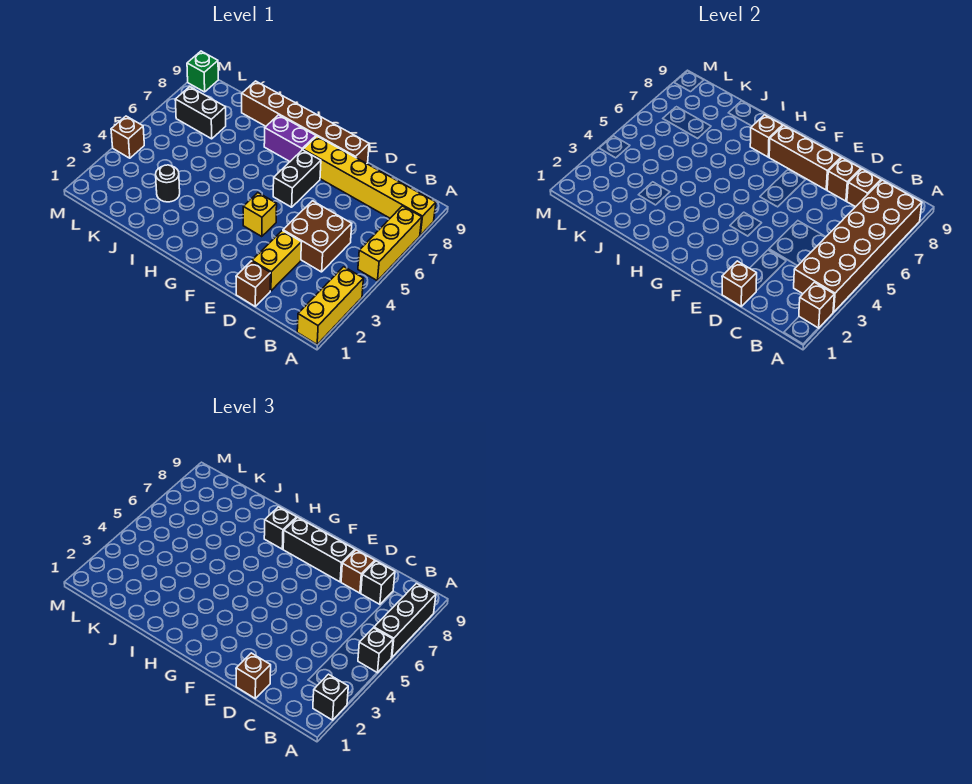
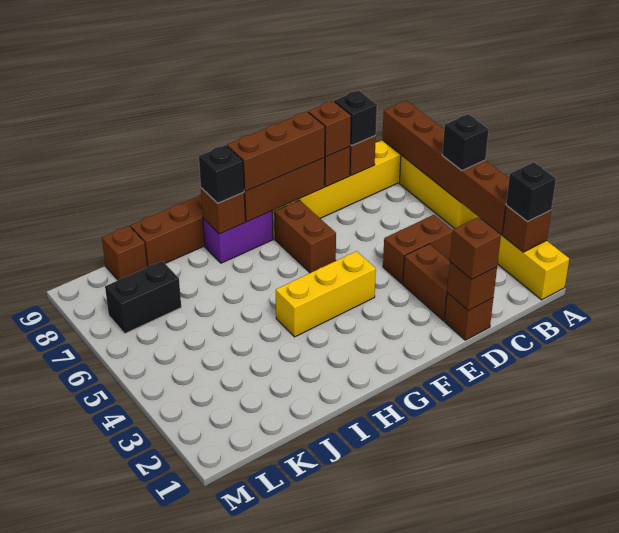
brown 2x6 brick [794,180,922,312] -> brown 1x6 brick [382,101,509,234]
black 1x3 brick [374,584,436,657] -> none
brown 2x2 brick [283,201,352,272] -> brown 1x2 brick [383,215,453,284]
yellow 1x2 brick [252,231,301,291] -> brown 1x2 brick [403,244,450,321]
black 1x3 brick [283,517,355,582] -> brown 1x3 brick [227,112,325,191]
yellow 1x1 brick [243,193,277,237] -> yellow 1x3 brick [276,251,376,337]
black 1x2 brick [273,150,321,207] -> brown 1x2 brick [274,200,336,273]
black 1x1 round brick [156,165,180,202] -> none
brown 1x1 brick [111,116,144,158] -> brown 1x1 brick moved to [102,226,147,280]
green 1x1 brick [187,51,218,92] -> none

